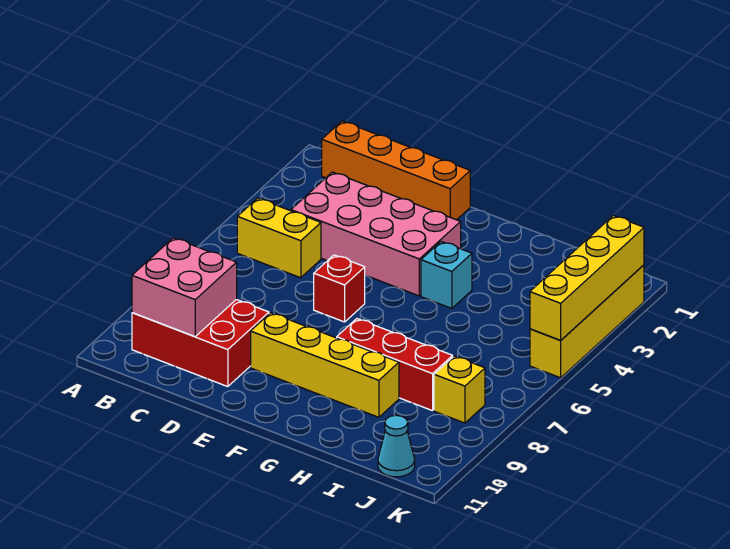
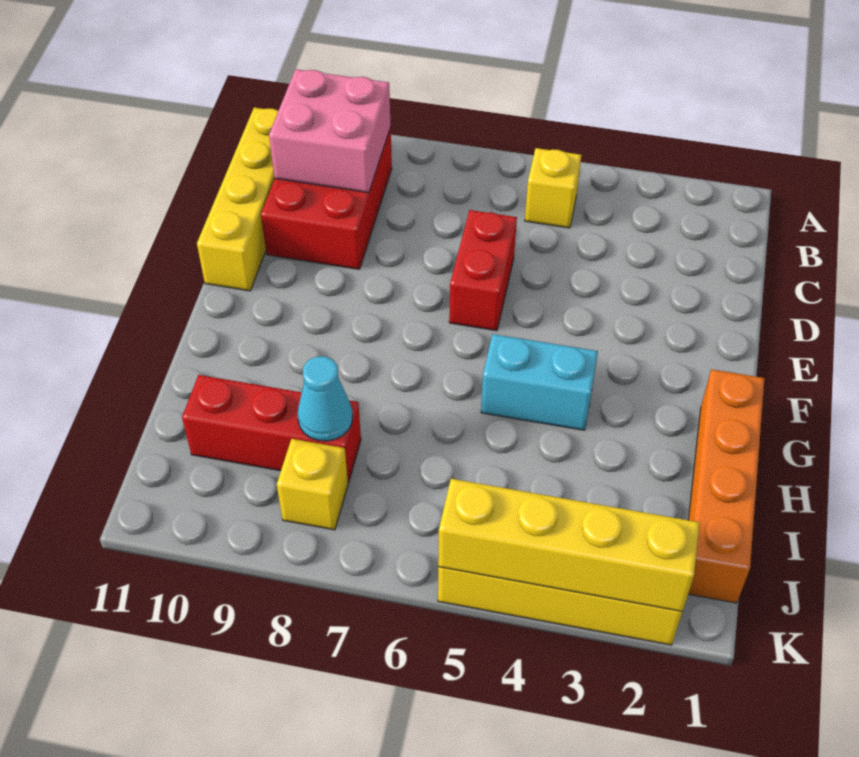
orange 1x4 brick [322,121,470,220] -> orange 1x4 brick moved to [688,369,764,603]
yellow 1x2 brick [237,198,321,278] -> yellow 1x1 brick [525,148,581,228]
pink 2x4 brick [291,172,461,296] -> none
red 1x1 brick [314,255,365,322] -> red 1x2 brick [449,210,517,331]
yellow 1x4 brick [251,313,399,417] -> yellow 1x4 brick moved to [197,108,278,291]
cyan 1x1 brick [421,241,472,308] -> cyan 1x2 brick [481,334,598,430]
red 1x3 brick [337,319,453,411] -> red 1x3 brick turned to [182,375,361,483]
cyan 1x1 cone [378,415,415,477] -> cyan 1x1 cone moved to [297,356,353,441]

